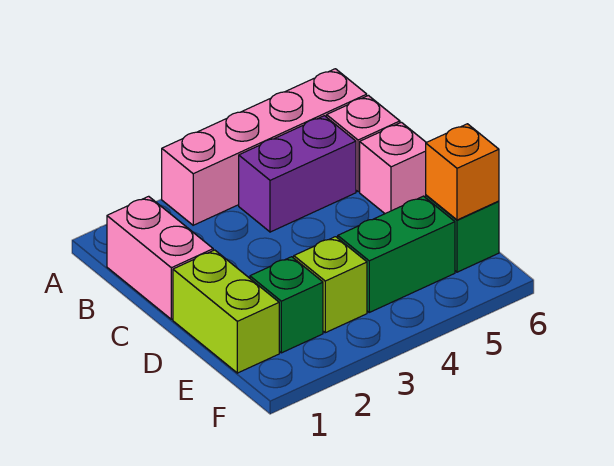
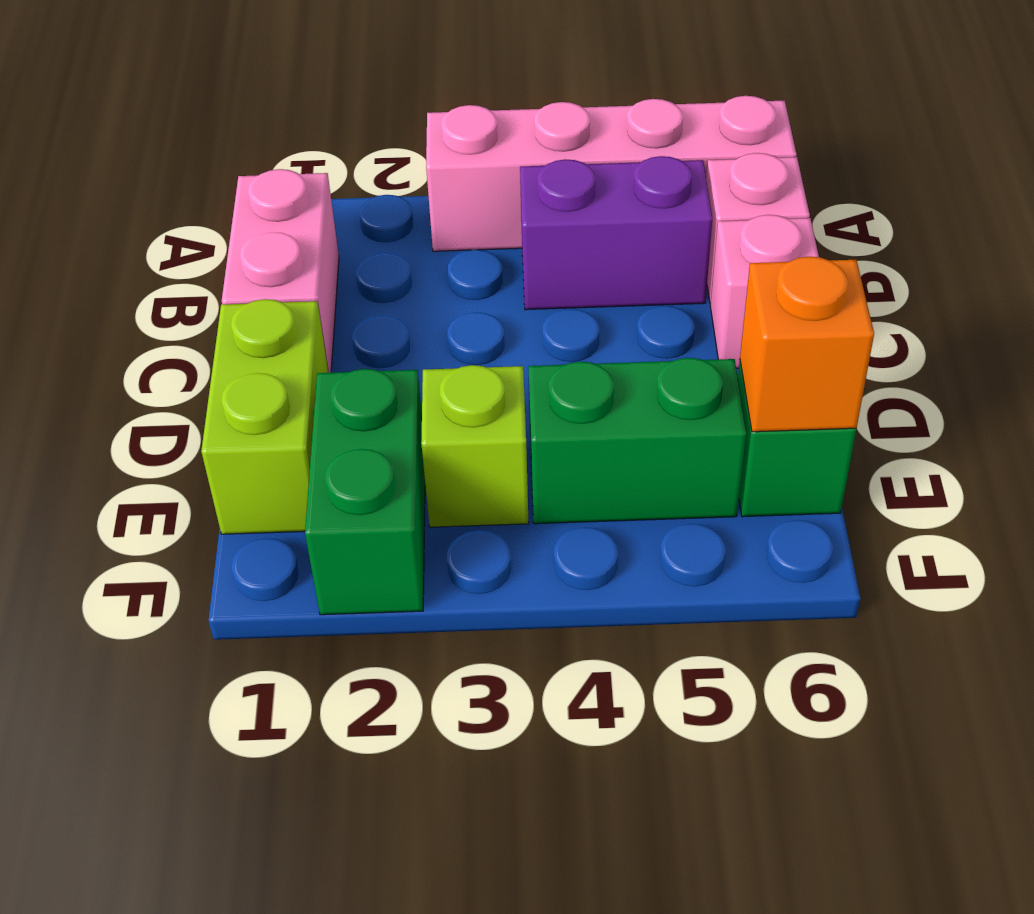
green 1x1 brick [250,257,323,353] -> green 1x2 brick [305,369,425,615]

